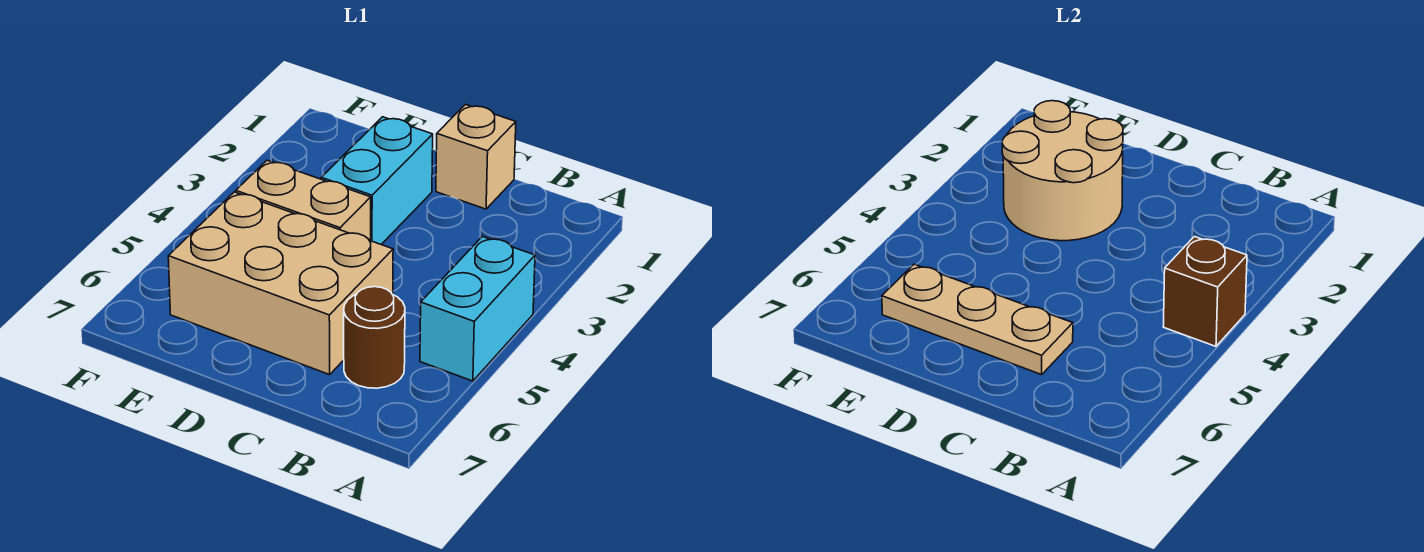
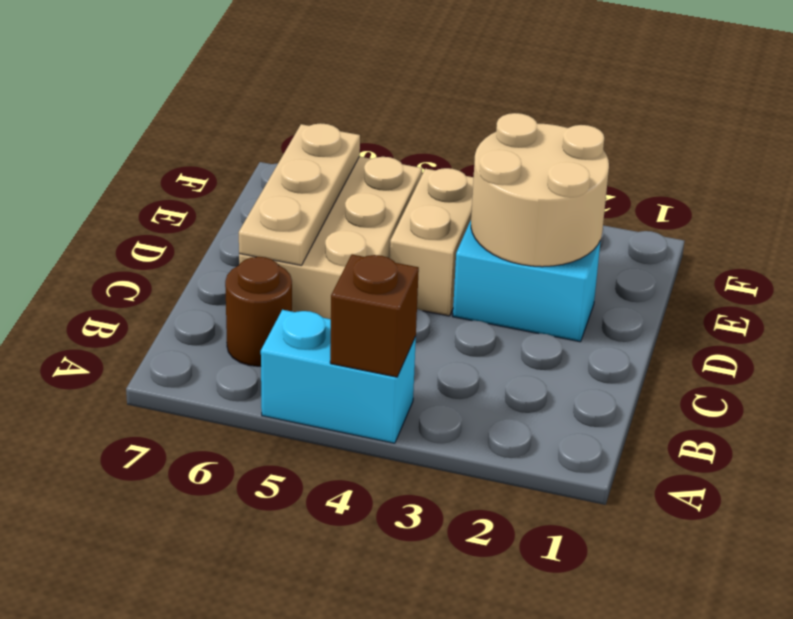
tan 1x1 brick [436,104,516,209] -> none

